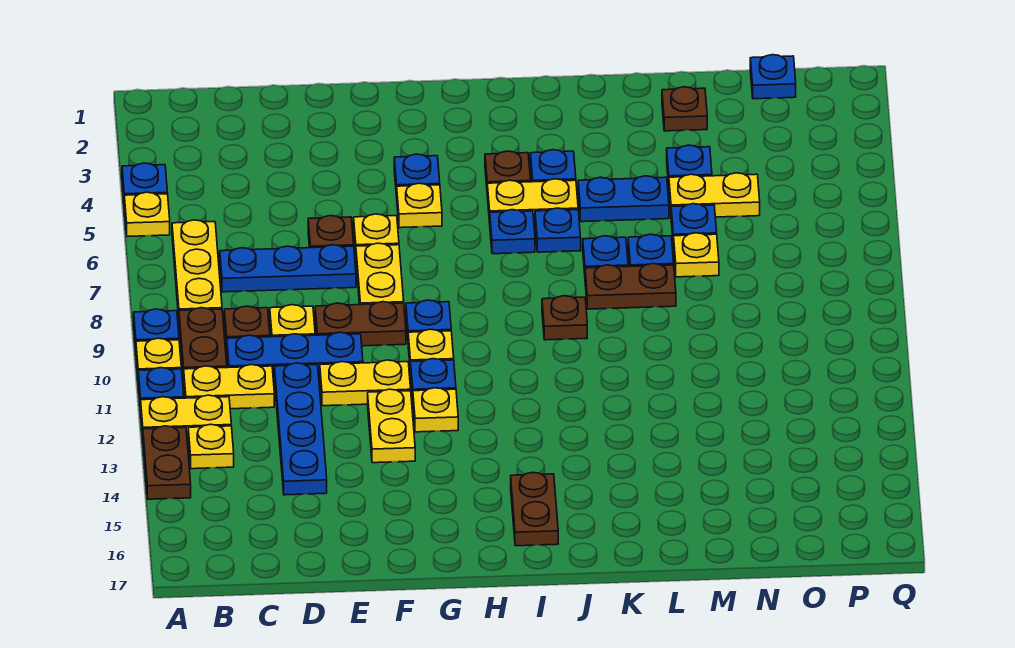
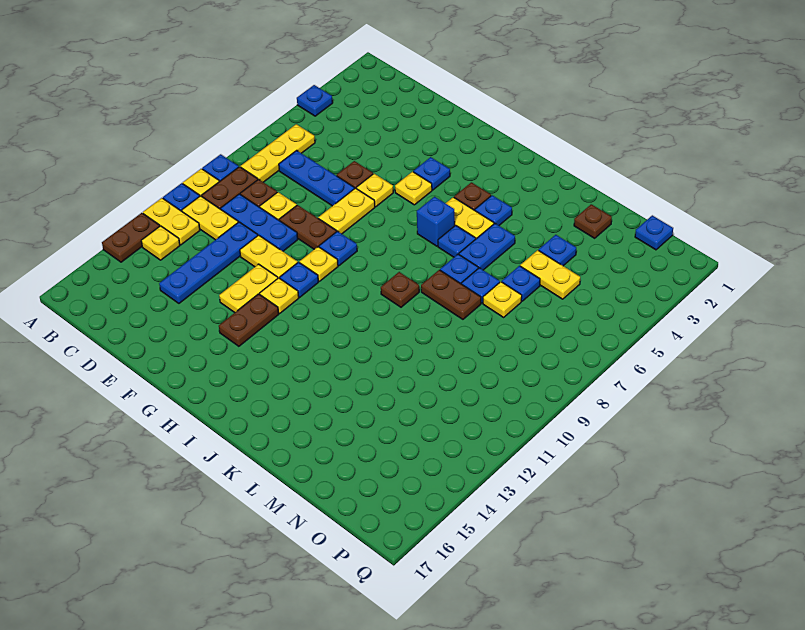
yellow 1x1 plate [124,192,170,237] -> none
blue 1x1 plate [490,210,535,254] -> blue 1x1 brick [417,197,455,246]
brown 1x2 plate [511,472,558,546] -> brown 1x2 plate moved to [219,294,279,346]
blue 1x2 plate [578,176,669,222] -> blue 1x2 plate turned to [459,224,515,270]

